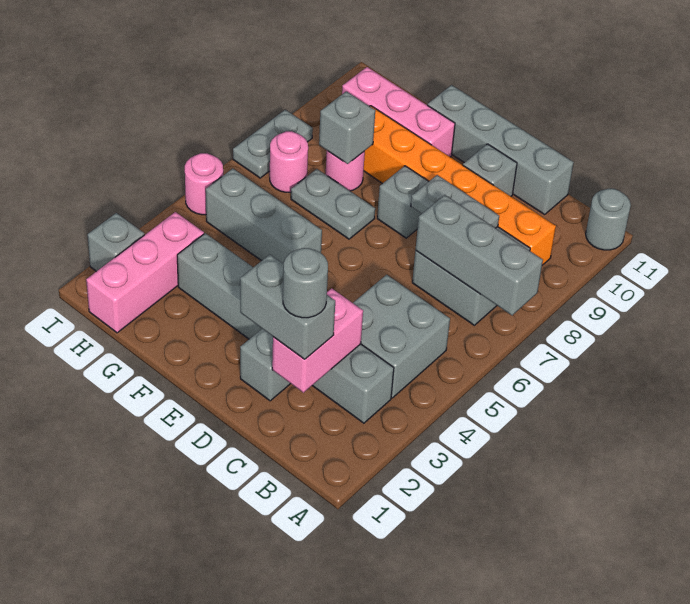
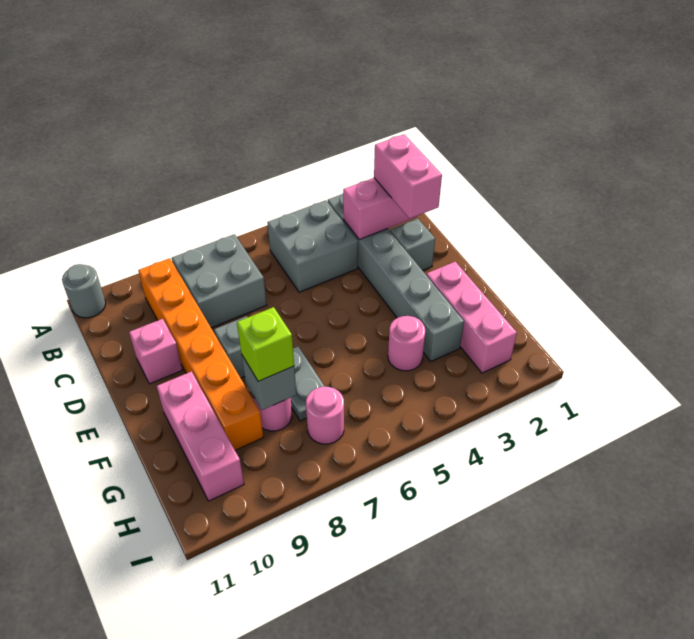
grey 1x3 brick [416,195,543,315] -> none
grey 1x2 brick [240,255,335,359] -> pink 1x2 brick [374,134,442,219]
grey 1x1 round brick [283,248,328,318] -> none
grey 1x2 plate [411,175,499,228] -> none
grey 1x4 brick [427,85,574,215] -> none
grey 1x1 brick [463,144,517,196] -> pink 1x1 brick [129,319,182,384]
grey 1x3 brick [206,169,322,264] -> none
none -> lime 1x1 brick [237,307,294,382]
pink 1x3 brick [86,212,204,333] -> pink 1x3 brick turned to [427,262,517,373]
grey 1x1 brick [88,213,144,271] -> none
pink 1x1 round brick [185,153,223,215] -> pink 1x1 round brick moved to [388,316,425,371]
grey 1x2 plate [233,110,313,178] -> none

